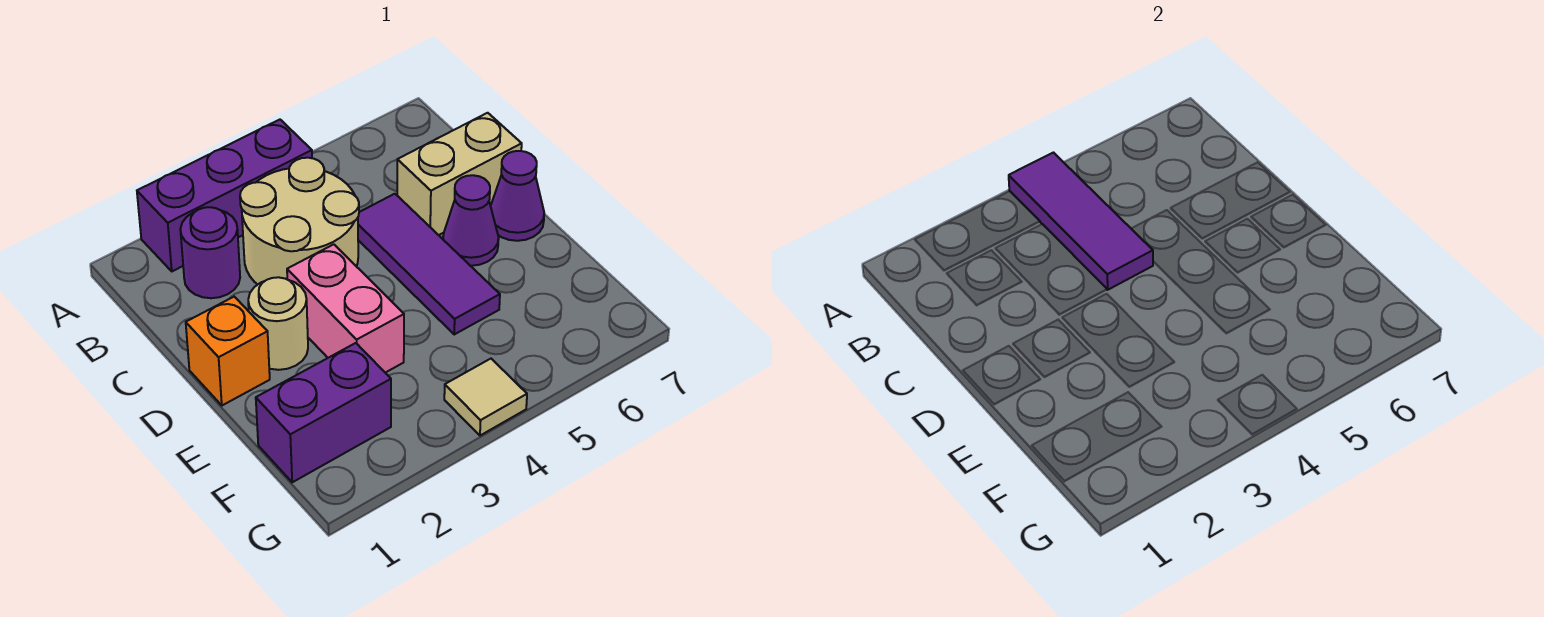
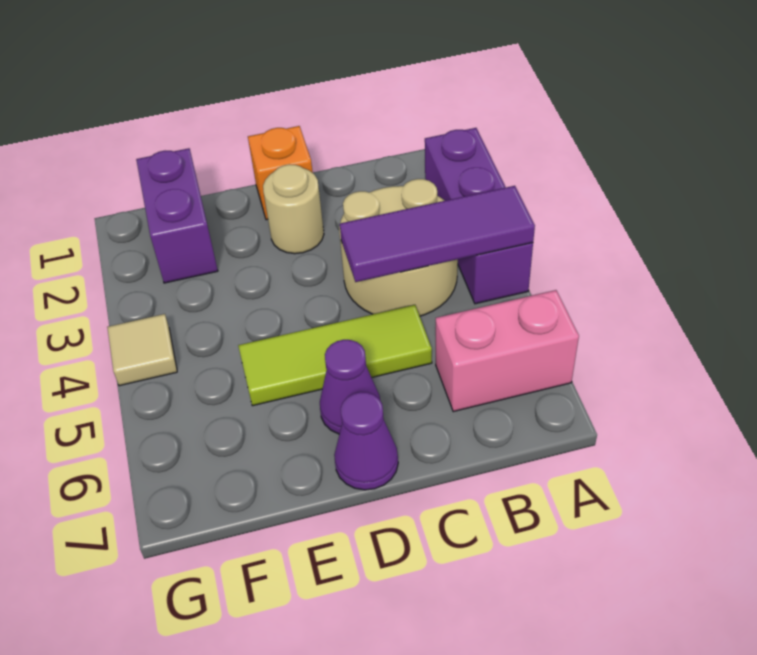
purple 1x1 round brick [180,207,240,298] -> none
purple 1x3 tile [358,194,500,334] -> lime 1x3 tile [238,305,432,406]
tan 1x2 brick [397,113,522,235] -> none
pink 1x2 brick [287,244,404,373] -> pink 1x2 brick moved to [436,290,579,412]

